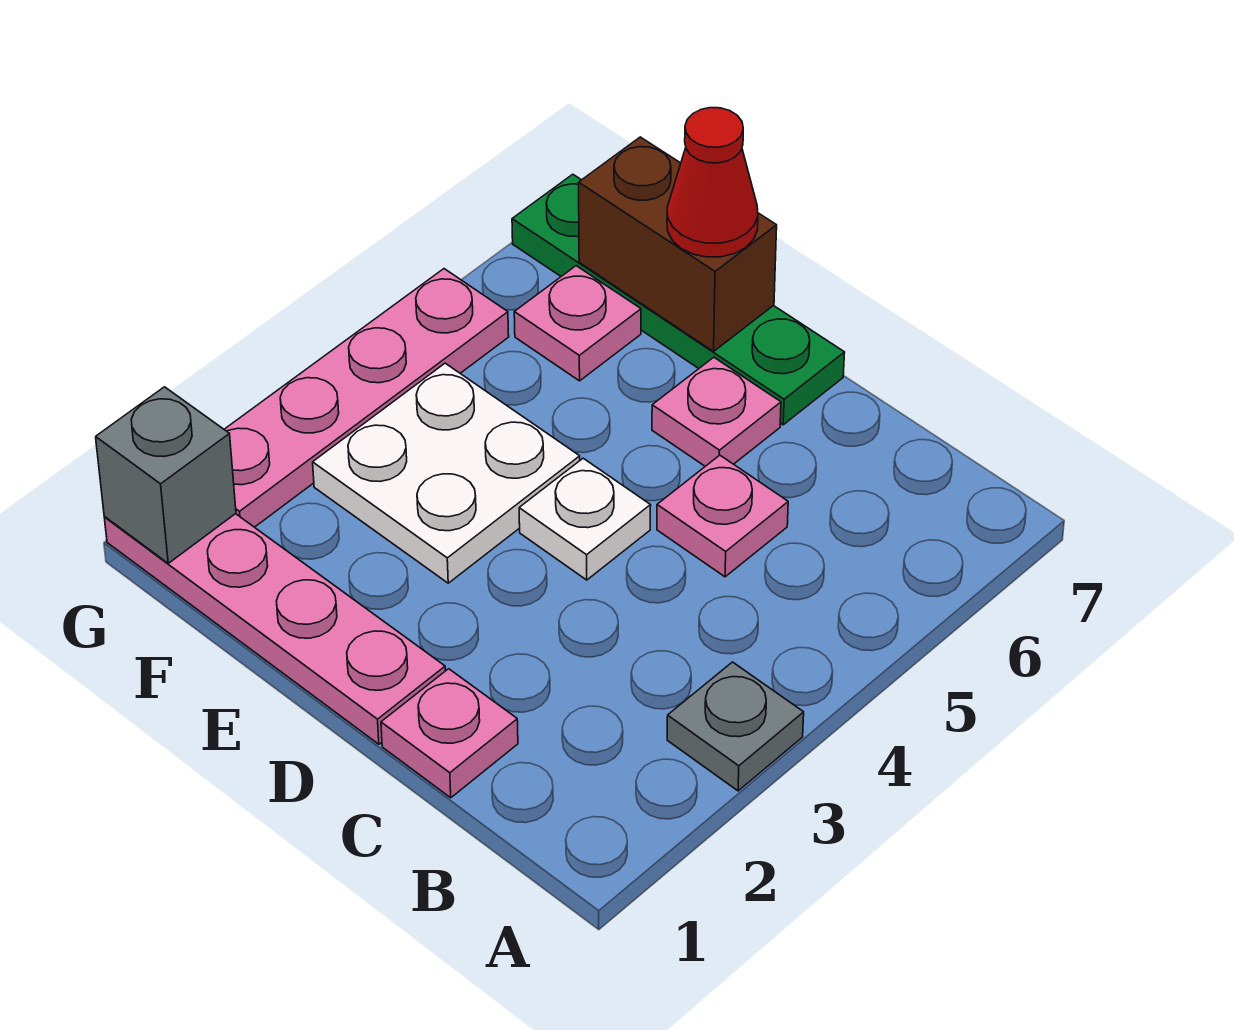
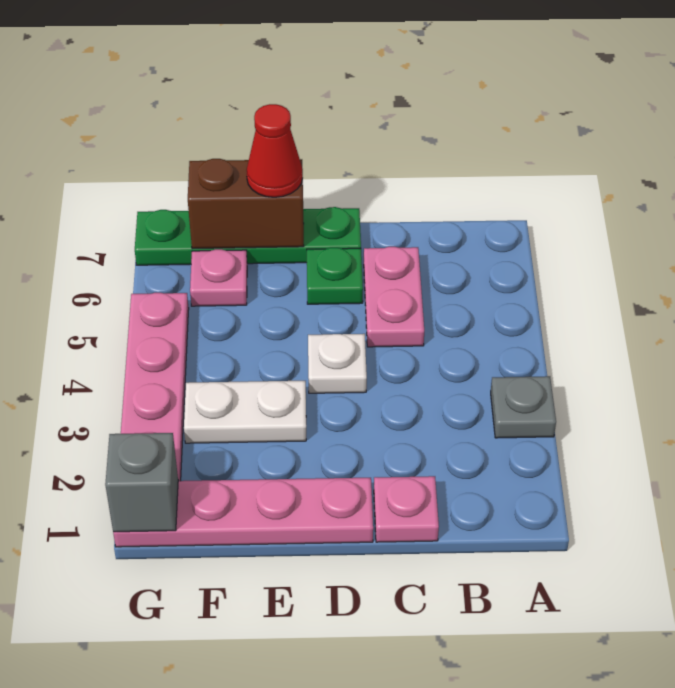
pink 1x1 plate [657,455,788,577] -> pink 1x2 plate [364,247,424,347]
pink 1x1 plate [652,357,781,466] -> green 1x1 plate [307,248,363,304]
white 2x2 plate [313,363,580,583] -> white 1x2 plate [184,381,306,443]

